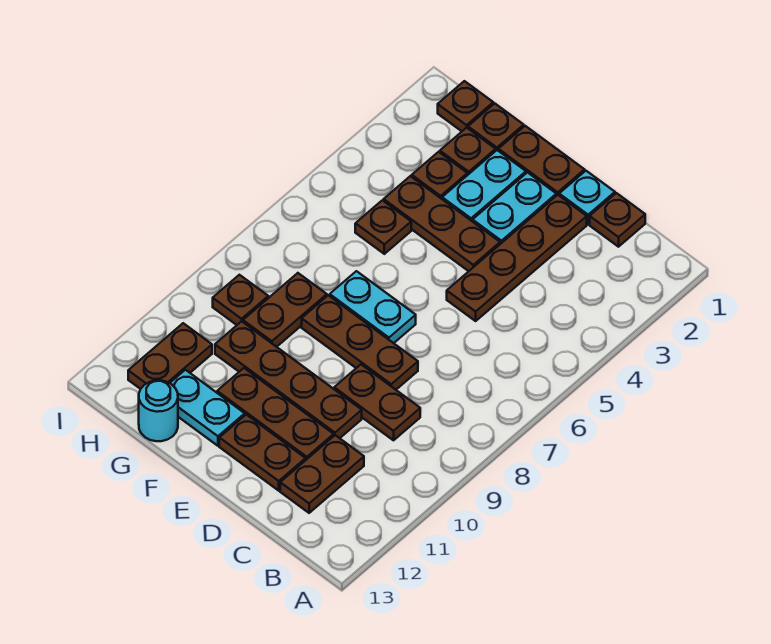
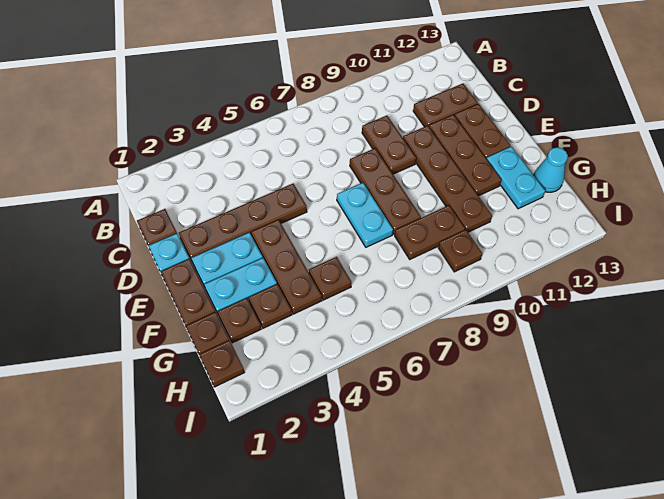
cyan 1x1 round brick [139,380,178,441] -> cyan 1x1 cone [534,147,568,192]
brown 1x2 plate [128,323,212,389] -> none

